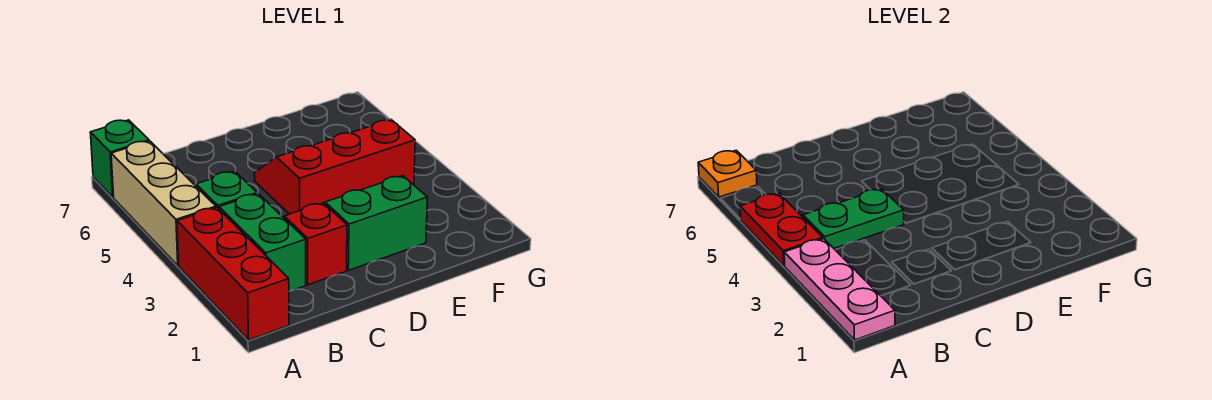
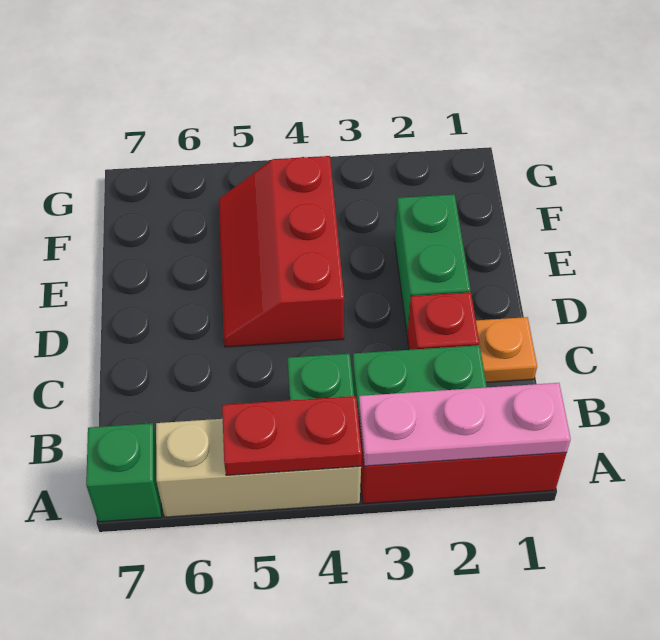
orange 1x1 plate [698,150,757,197] -> orange 1x1 plate moved to [476,317,537,382]
green 1x2 plate [803,189,904,248] -> none

